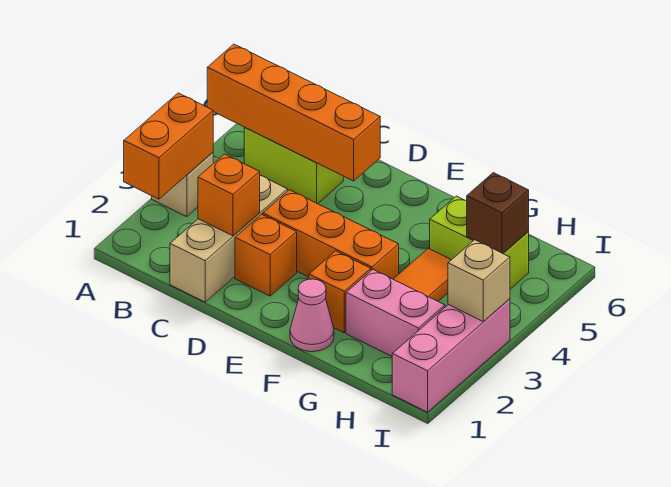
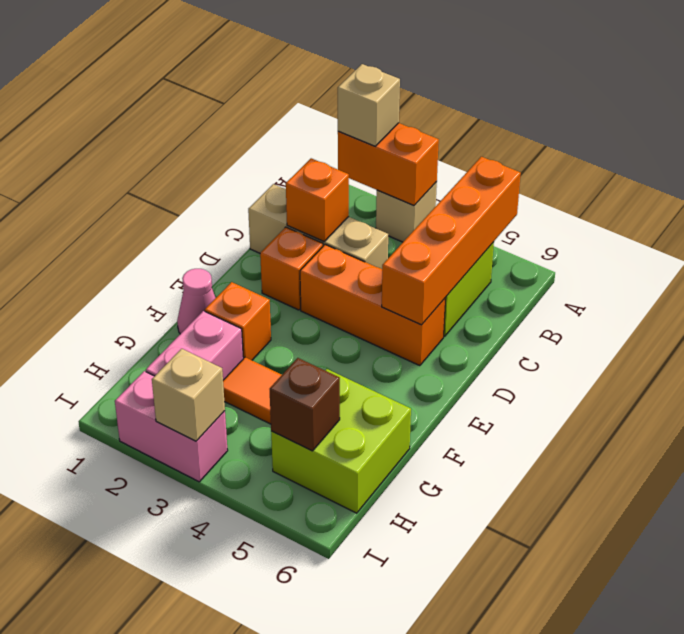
none -> tan 1x1 brick [338,64,400,146]
orange 1x3 brick [263,190,399,279] -> orange 1x3 brick turned to [300,245,446,366]
lime 1x2 brick [430,196,529,289] -> lime 2x2 brick [271,369,411,513]
pink 1x3 brick [392,299,510,412] -> pink 1x2 brick [115,371,228,482]

